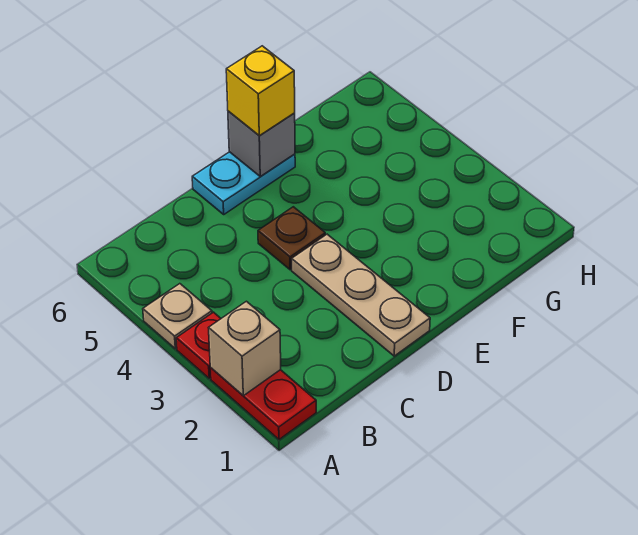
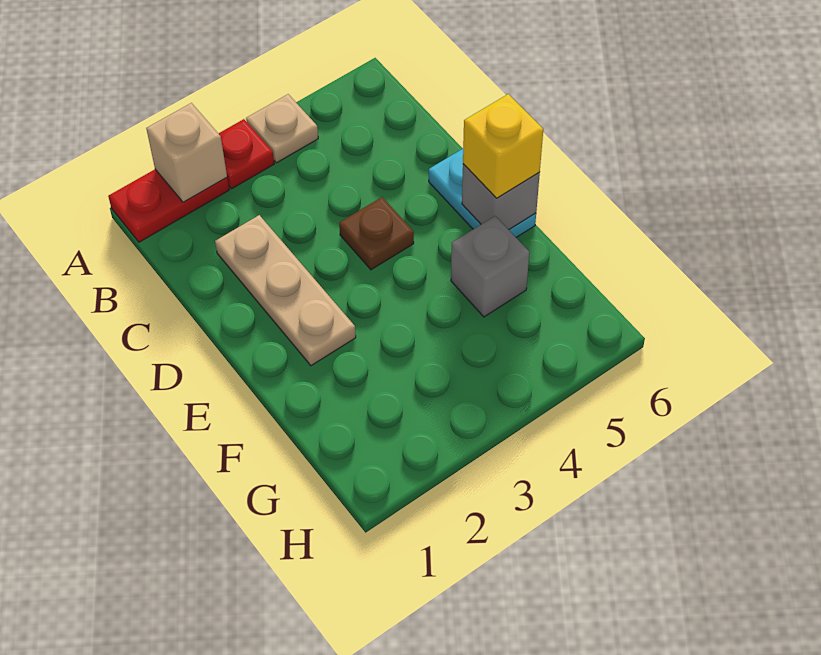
tan 1x3 plate [292,234,430,356] -> tan 1x3 plate turned to [215,215,356,366]
none -> grey 1x1 brick [451,216,529,317]

